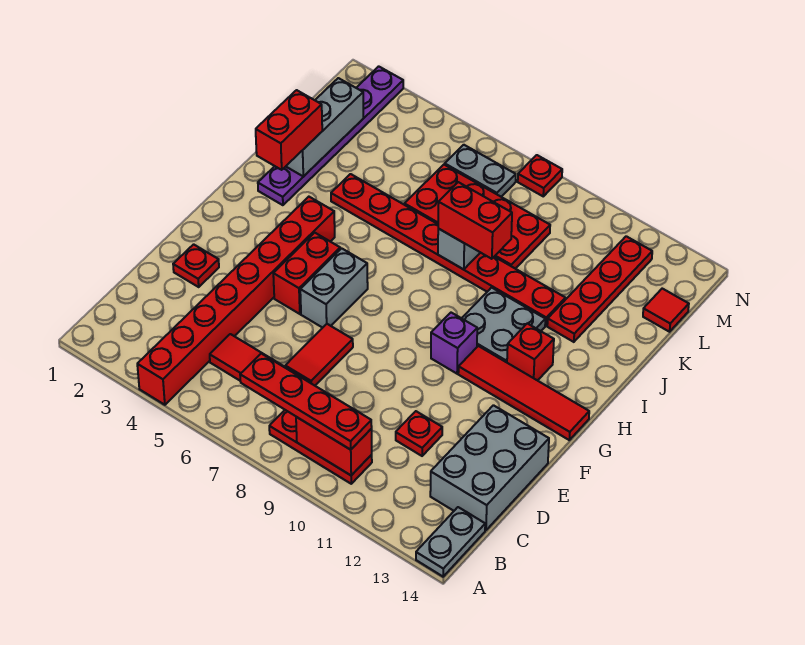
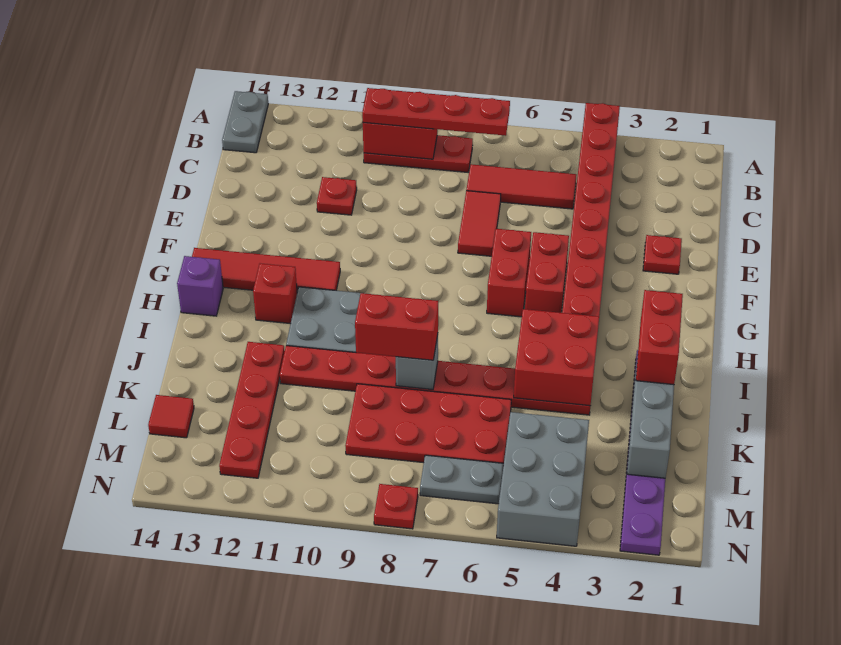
grey 2x3 brick [430,405,549,530] -> grey 2x3 brick moved to [497,412,589,546]
grey 1x2 brick [300,248,368,328] -> red 1x2 brick [487,229,531,317]
purple 1x1 brick [431,313,477,374] -> purple 1x1 brick moved to [177,256,223,316]
none -> red 2x2 brick [514,309,599,406]

